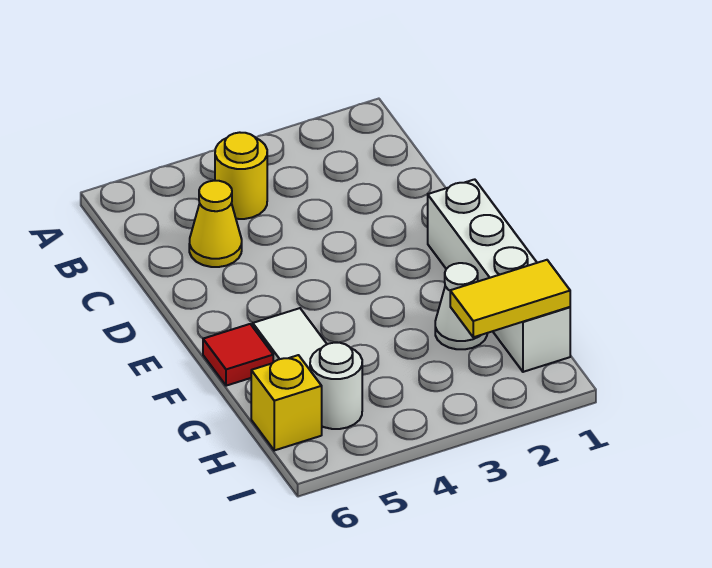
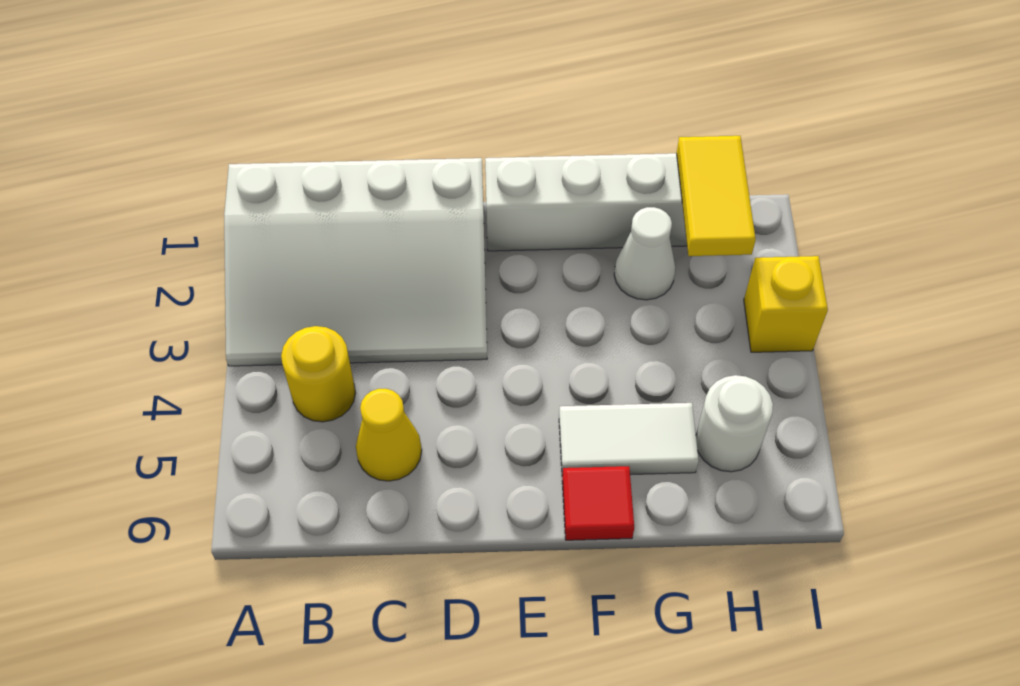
none -> white 3x4 slope [224,158,487,366]
yellow 1x1 brick [251,355,322,450] -> yellow 1x1 brick moved to [744,256,828,352]

